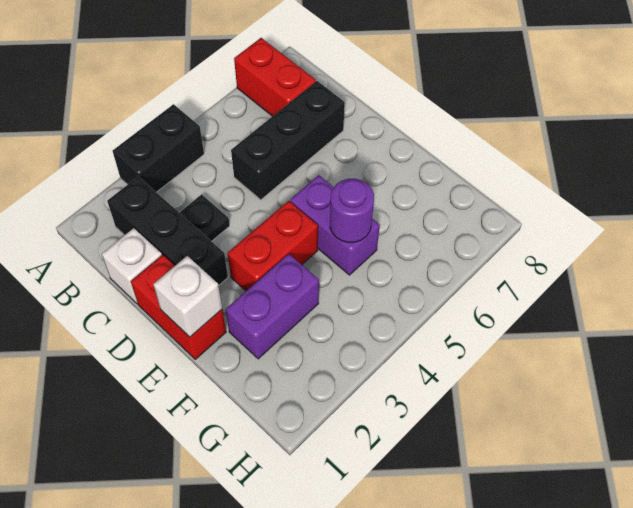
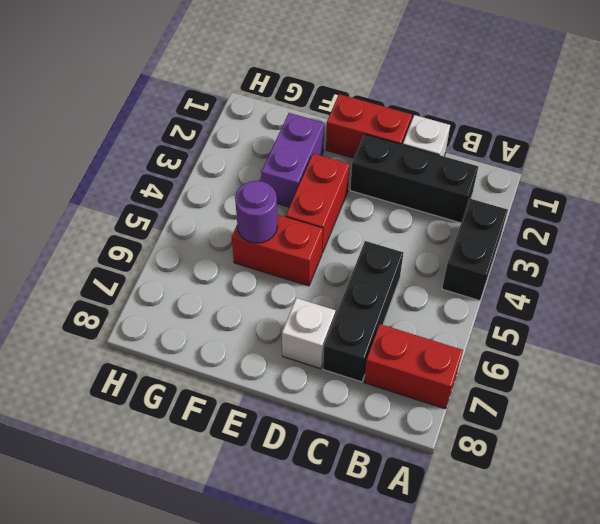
black 1x1 plate [179,194,230,241] -> none
white 1x1 brick [153,256,222,337] -> white 1x1 brick moved to [282,298,336,369]
purple 1x2 brick [290,175,380,275] -> red 1x2 brick [232,215,323,286]

